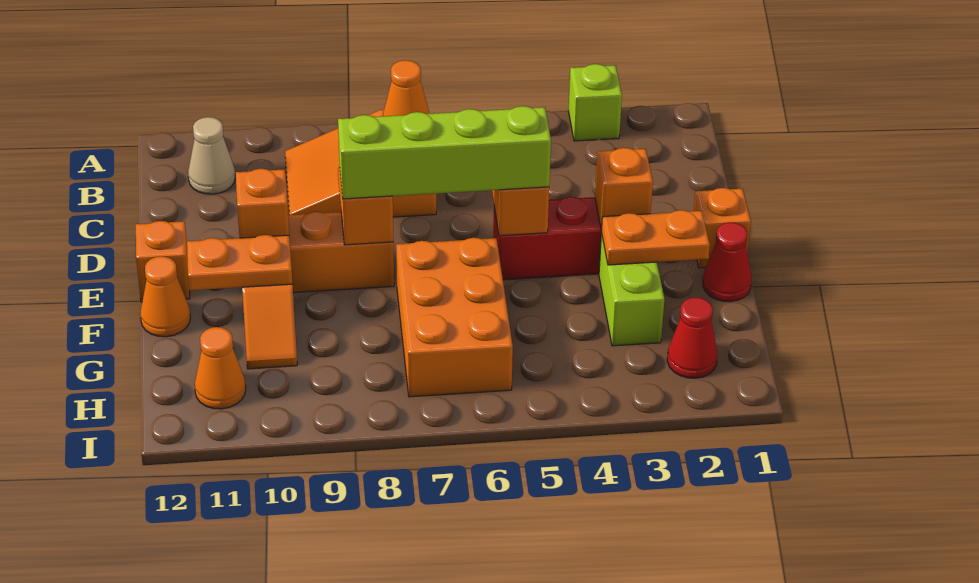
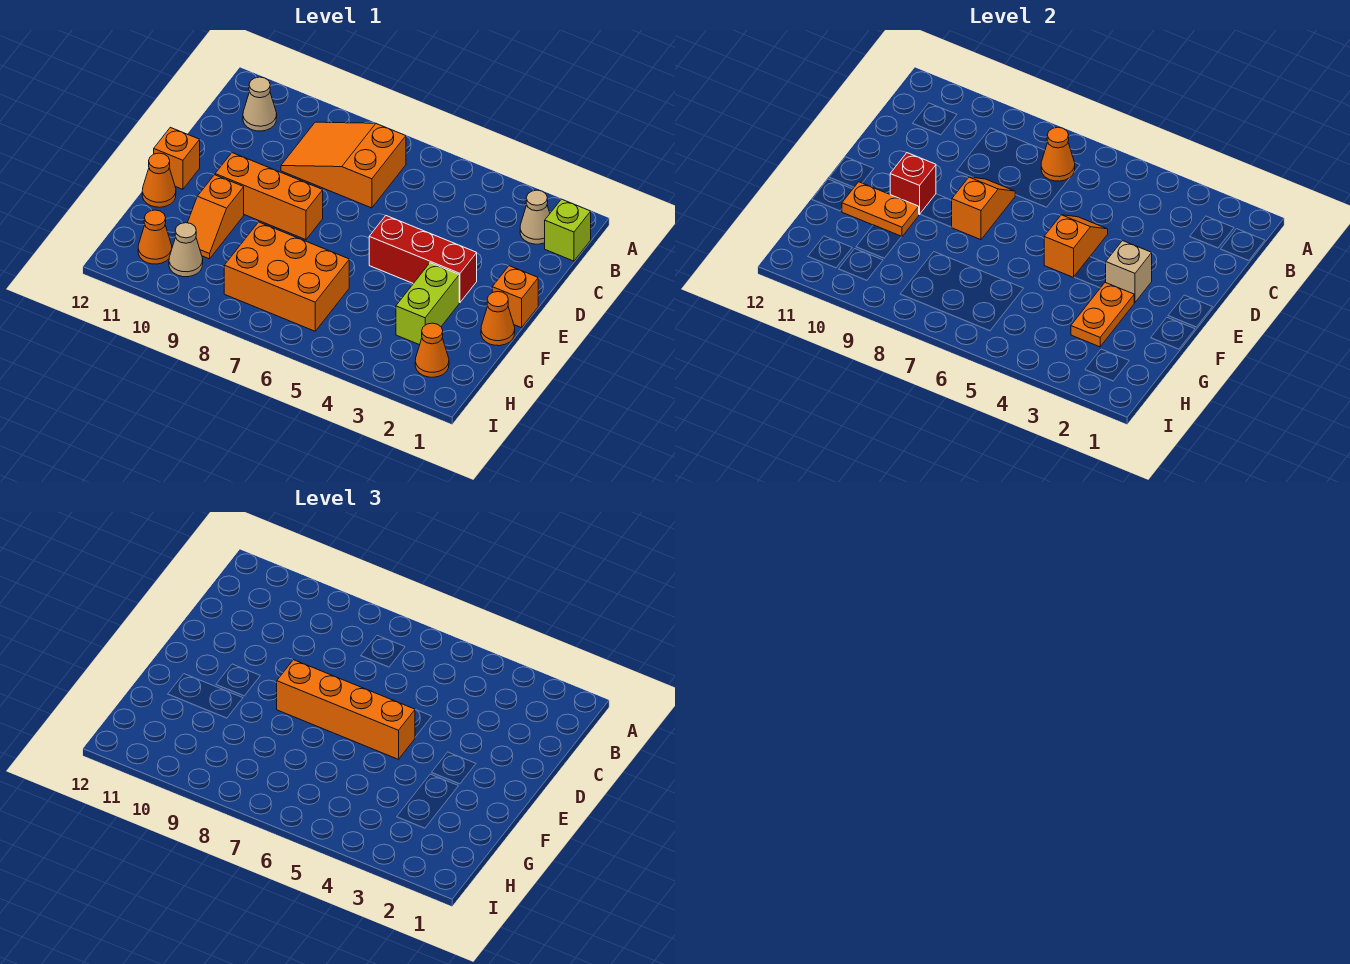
lime 1x1 brick [569,64,622,141] -> lime 1x1 brick moved to [545,199,591,261]
none -> tan 1x1 cone [520,190,550,244]
orange 1x1 brick [595,148,653,230] -> tan 1x1 brick [1106,241,1152,302]
lime 1x4 brick [338,106,551,199] -> orange 1x4 brick [277,660,415,759]
orange 1x1 brick [236,169,289,238] -> red 1x1 brick [890,153,936,215]
red 1x1 cone [703,222,751,302] -> orange 1x1 cone [481,292,515,346]
orange 1x2 plate [602,210,710,265] -> orange 1x2 plate turned to [1071,282,1134,347]
orange 2x3 brick [396,238,513,397] -> orange 2x3 brick turned to [224,222,349,331]
red 1x1 cone [667,297,717,378] -> orange 1x1 cone [415,323,449,377]
none -> tan 1x1 cone [169,223,203,277]

